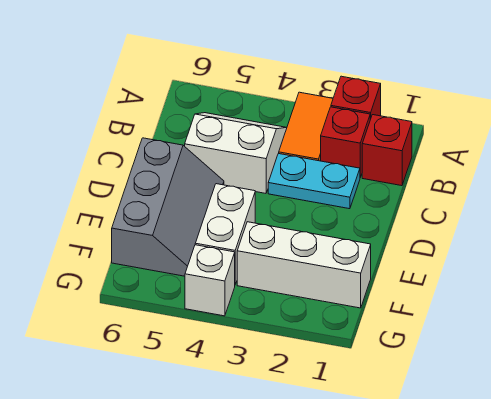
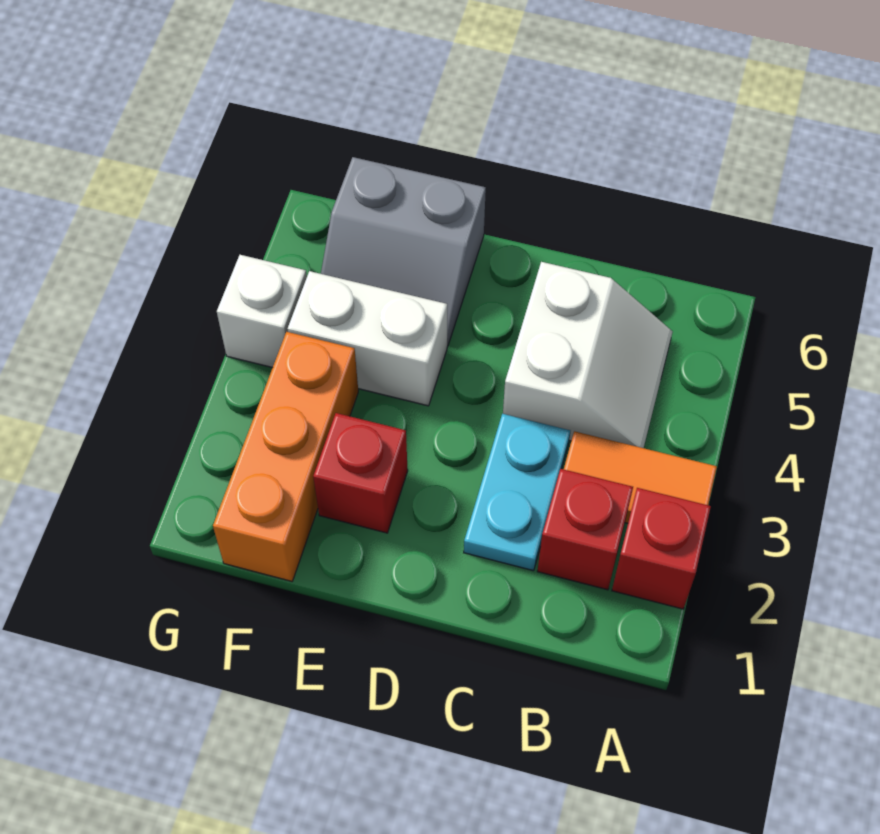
red 1x1 brick [362,115,412,186] -> red 1x1 brick moved to [313,413,408,533]
grey 2x3 slope [112,138,224,276] -> grey 2x2 slope [321,157,486,346]
white 1x3 brick [237,222,371,308] -> orange 1x3 brick [213,332,358,581]

